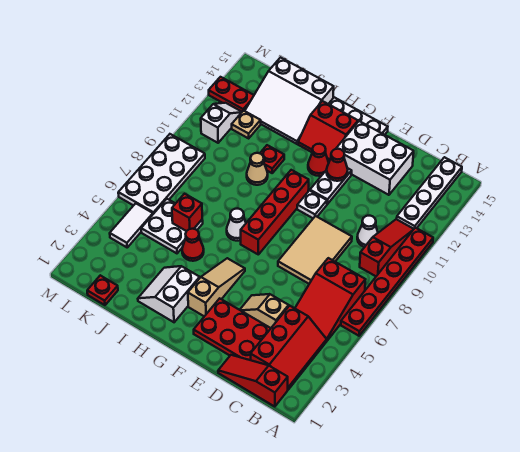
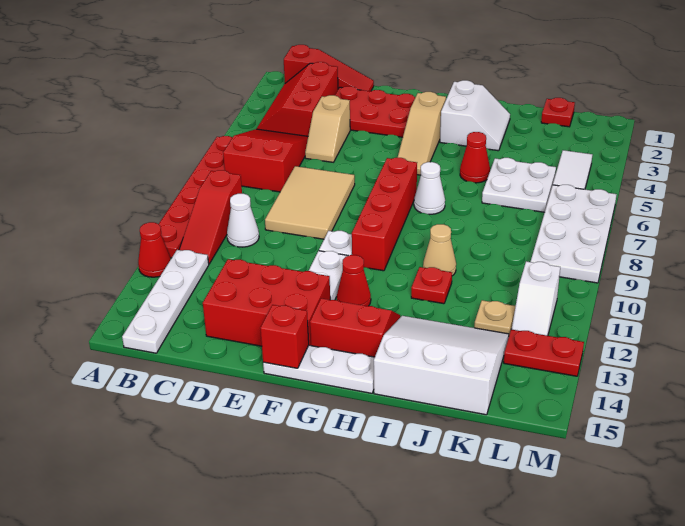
tan 1x2 slope [240,294,289,328] -> tan 1x2 slope turned to [305,95,350,162]
white 2x3 brick [336,121,414,195] -> red 2x3 brick [203,259,330,346]
red 1x1 cone [327,149,348,181] -> red 1x1 cone moved to [138,222,171,277]
red 1x1 brick [172,194,202,231] -> red 1x1 brick moved to [261,305,309,368]

